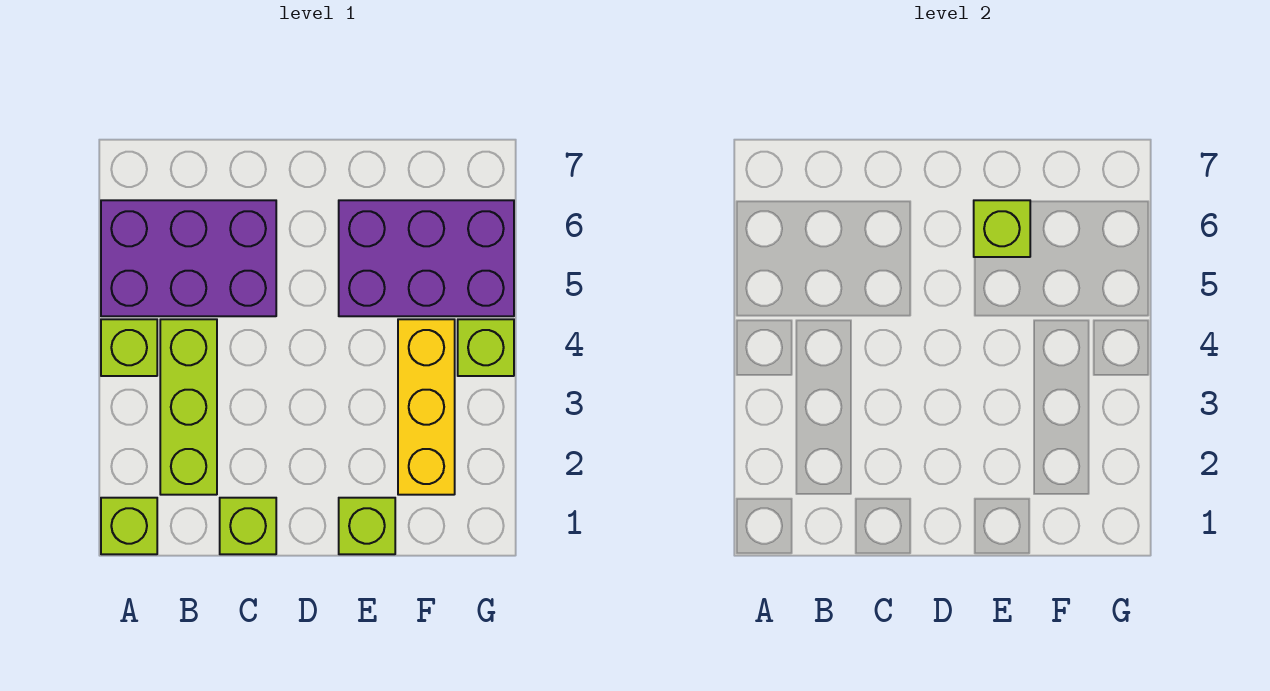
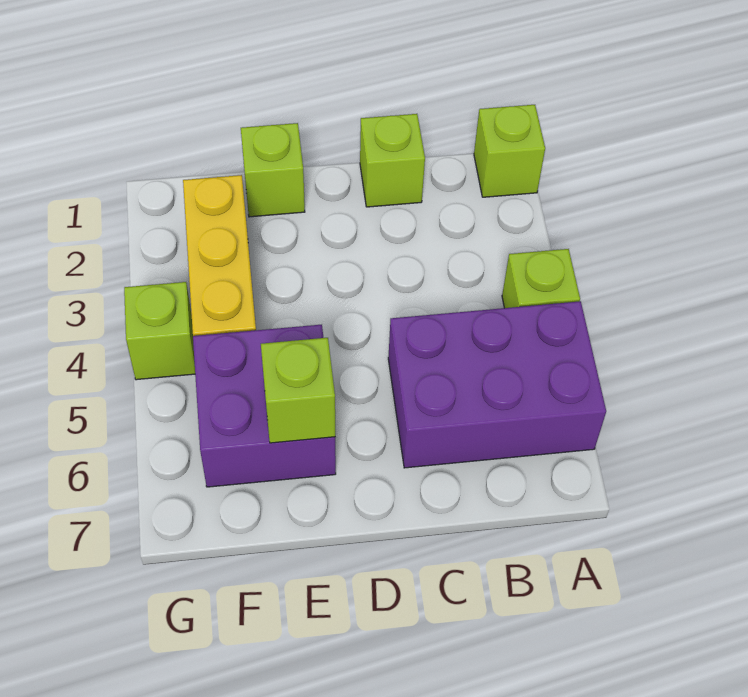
lime 1x3 brick [160,319,217,495] -> none
purple 2x3 brick [339,200,514,316] -> purple 2x2 brick [193,325,336,487]

